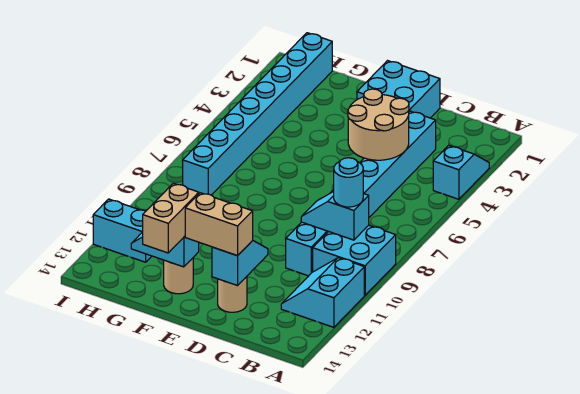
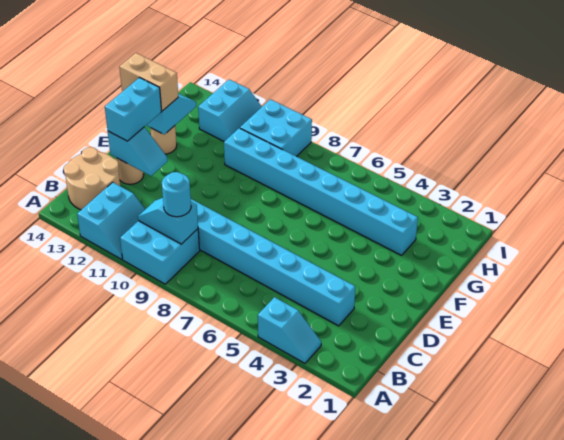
cyan 2x2 slope [281,258,364,327] -> cyan 2x2 slope turned to [77,182,145,259]
cyan 1x2 slope [301,191,369,240] -> cyan 1x2 slope turned to [138,198,198,244]
tan 2x2 round brick [348,89,409,160] -> tan 2x2 round brick moved to [64,147,120,210]
cyan 2x2 brick [357,61,440,118] -> cyan 2x2 brick moved to [240,99,312,157]
tan 1x2 brick [185,193,253,256] -> cyan 1x2 brick [105,78,162,141]
cyan 1x8 brick [183,33,332,195] -> cyan 1x8 brick moved to [224,128,418,255]

